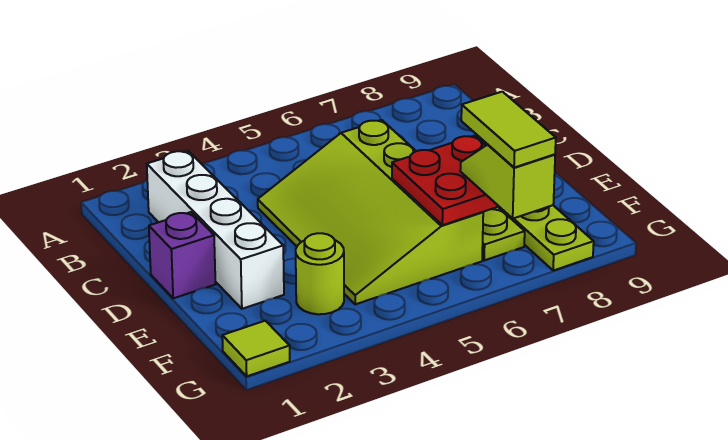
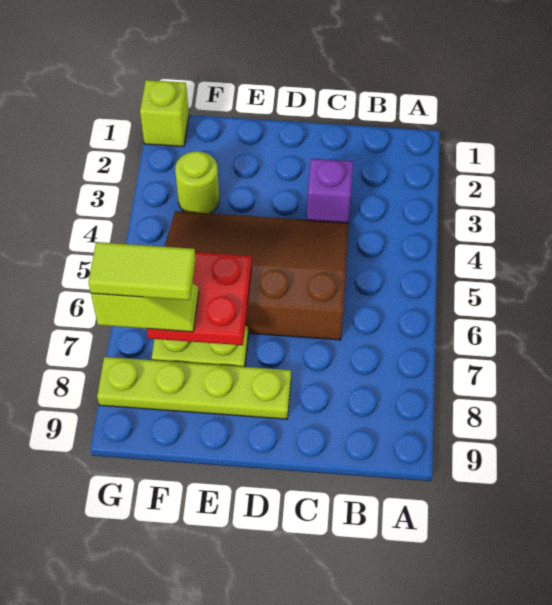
white 1x4 brick [147,151,284,309] -> none
lime 3x4 slope [258,120,483,304] -> brown 3x4 slope [164,211,349,340]
purple 1x1 brick [149,212,215,298] -> purple 1x1 brick moved to [307,159,353,223]
lime 1x1 tile [222,321,290,376] -> lime 1x1 brick [140,80,189,147]

